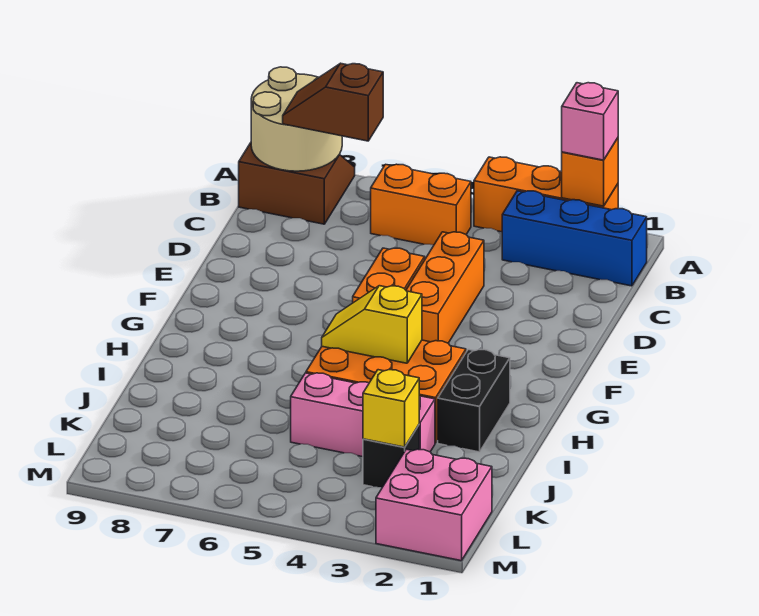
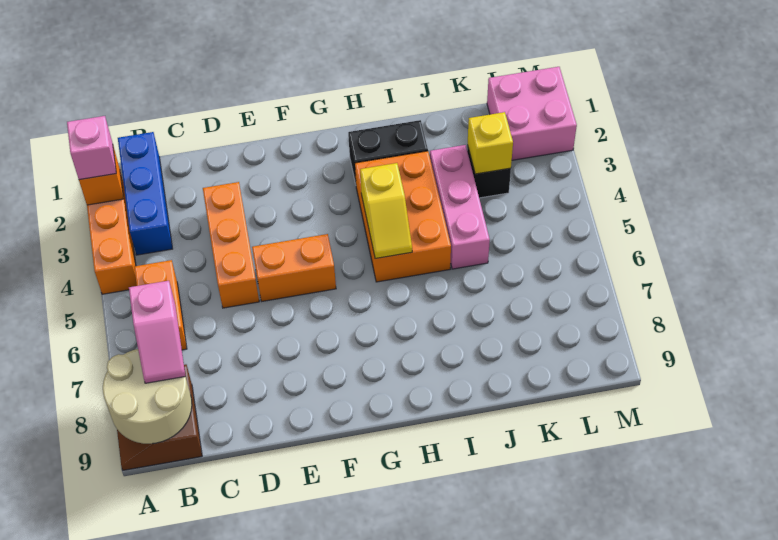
brown 1x2 slope [283,63,383,141] -> pink 1x2 slope [129,281,185,383]
orange 1x3 brick [406,232,484,343] -> orange 1x3 brick turned to [203,182,259,308]

